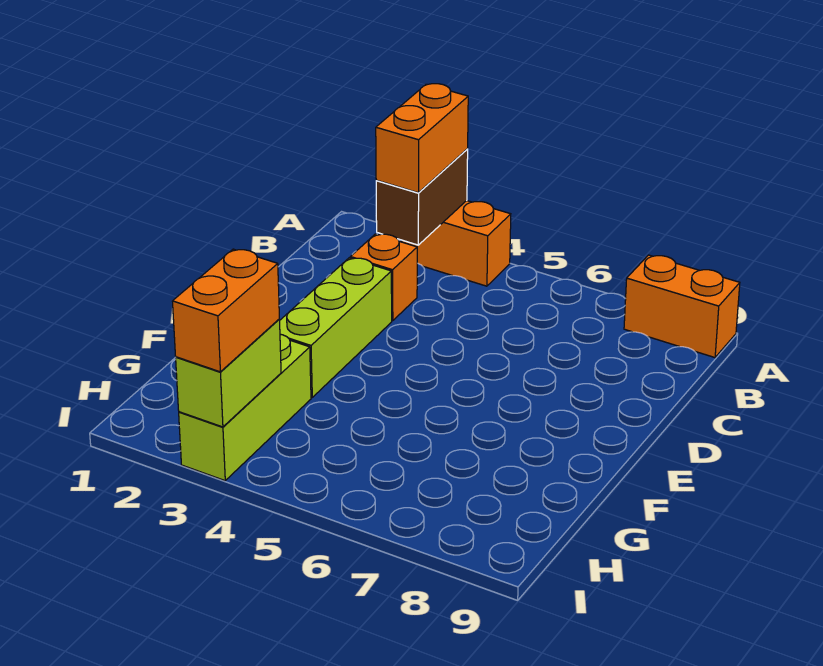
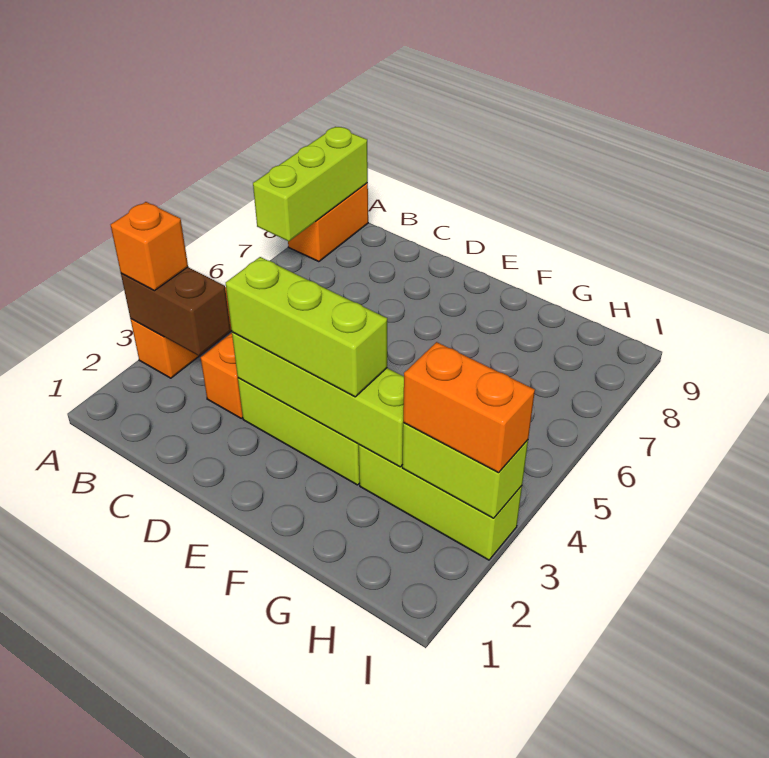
orange 1x2 brick [376,84,468,193] -> orange 1x1 brick [111,202,188,291]
none -> lime 1x3 brick [253,127,368,241]
none -> lime 1x4 brick [232,332,404,467]
none -> lime 1x3 brick [226,257,387,397]

